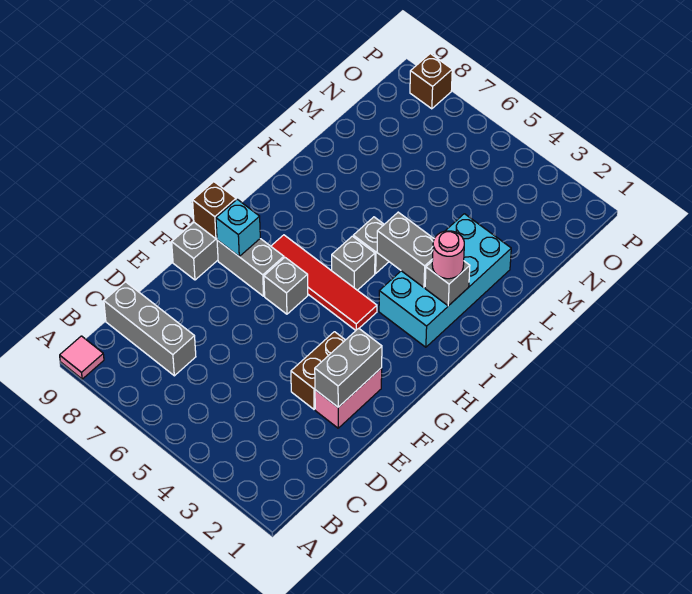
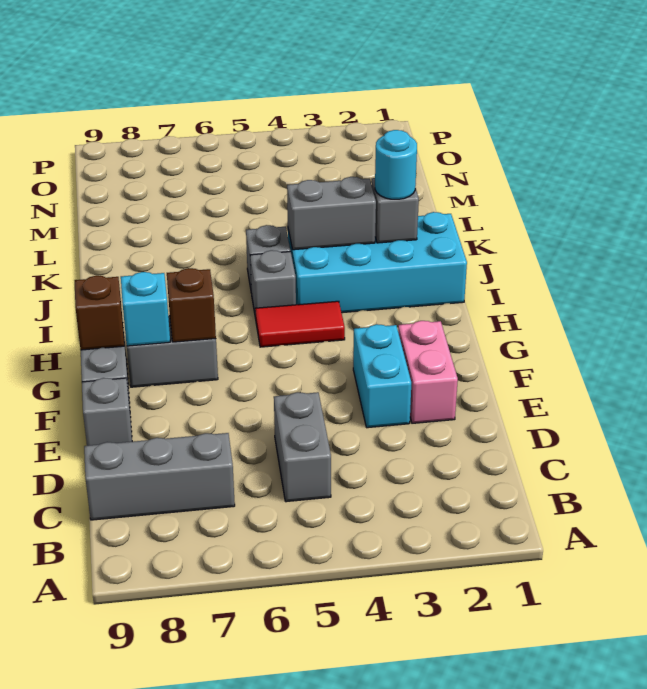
pink 1x1 tile [60,336,104,379] -> none
grey 1x2 brick [315,328,382,407] -> grey 1x2 brick moved to [274,392,331,502]
brown 1x2 brick [291,332,345,409] -> cyan 1x2 brick [353,324,411,428]
grey 1x1 brick [264,258,308,314] -> grey 1x1 brick moved to [82,378,132,446]
red 1x4 tile [271,235,377,330] -> red 1x2 tile [255,301,345,347]
cyan 2x4 brick [379,214,511,347] -> cyan 2x4 brick turned to [288,212,467,313]
pink 1x1 round brick [432,231,464,279] -> cyan 1x1 round brick [375,130,417,199]
brown 1x1 brick [410,54,452,109] -> brown 1x1 brick moved to [167,268,216,342]

